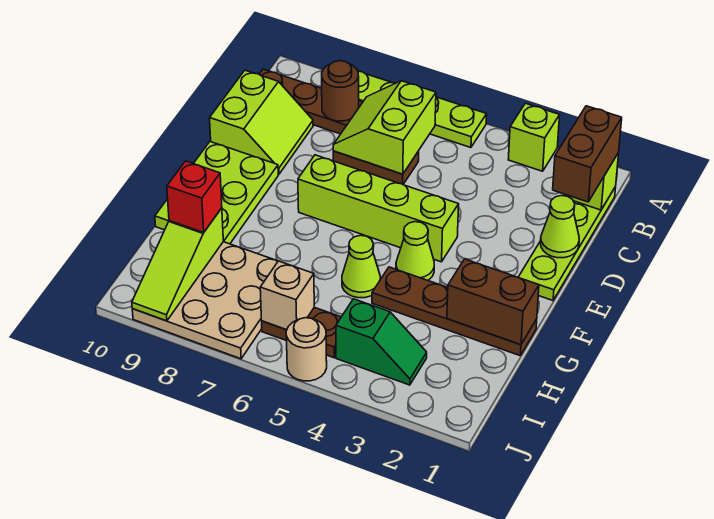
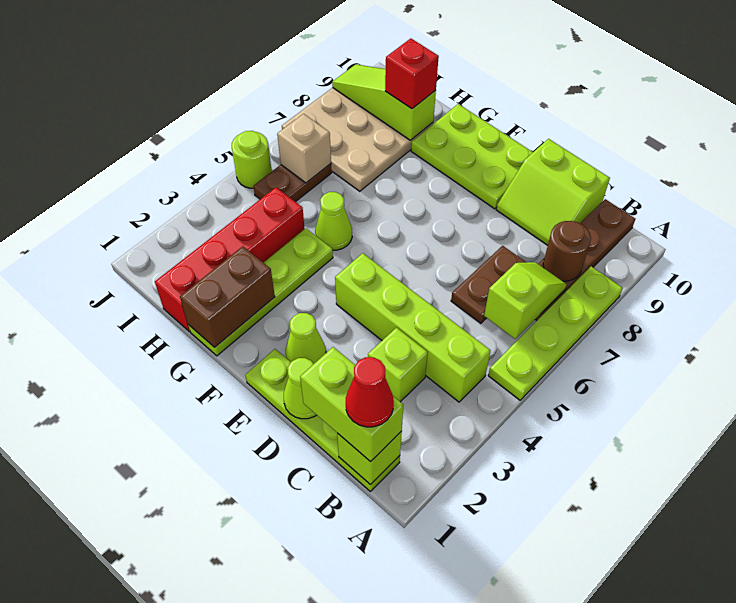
lime 1x1 brick [508,103,560,171] -> lime 1x1 brick moved to [368,328,428,402]
brown 1x2 brick [553,106,622,202] -> lime 1x2 brick [300,347,403,462]
none -> red 1x1 cone [346,357,394,427]
lime 2x2 slope [333,81,436,174] -> lime 1x2 slope [484,262,567,339]
lime 1x4 brick [298,155,459,262] -> lime 1x4 brick turned to [335,253,491,402]
lime 1x1 cone [396,222,434,280] -> lime 1x1 cone moved to [286,313,326,364]
brown 1x4 plate [372,267,537,356] -> lime 1x4 plate [188,228,333,356]
none -> red 1x4 brick [155,187,305,331]
green 1x2 slope [336,299,427,385] -> none
tan 1x1 round brick [286,318,327,381] -> lime 1x1 round brick [232,131,272,188]

